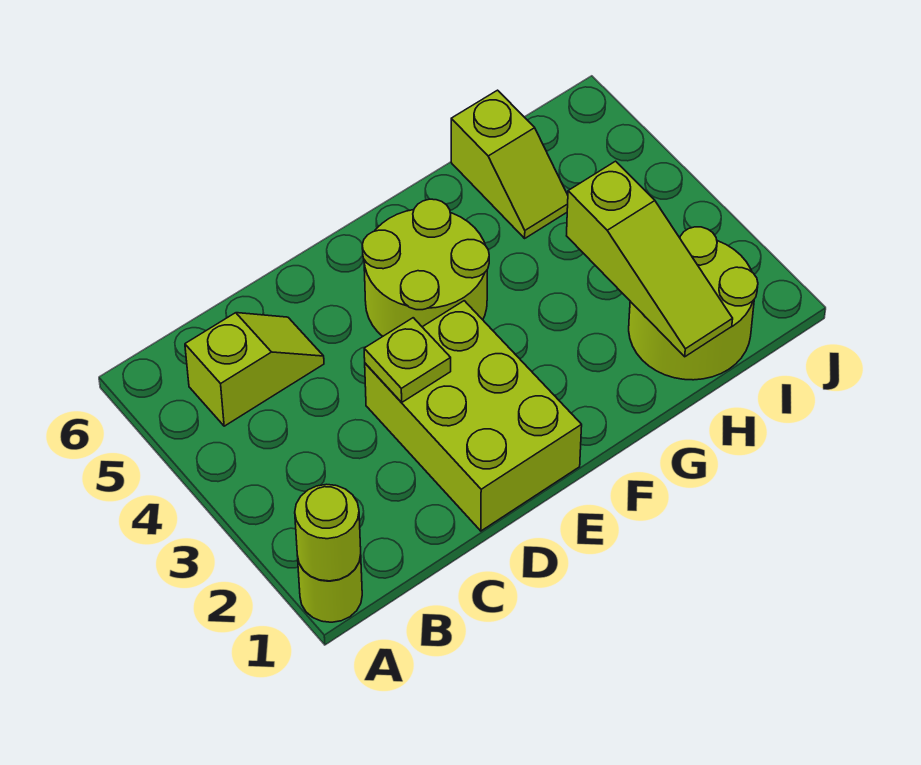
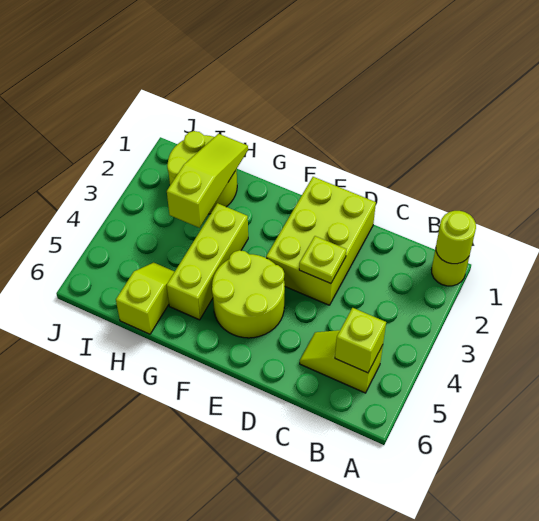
none -> lime 1x1 brick [335,308,386,373]
none -> lime 1x3 brick [167,203,248,320]

